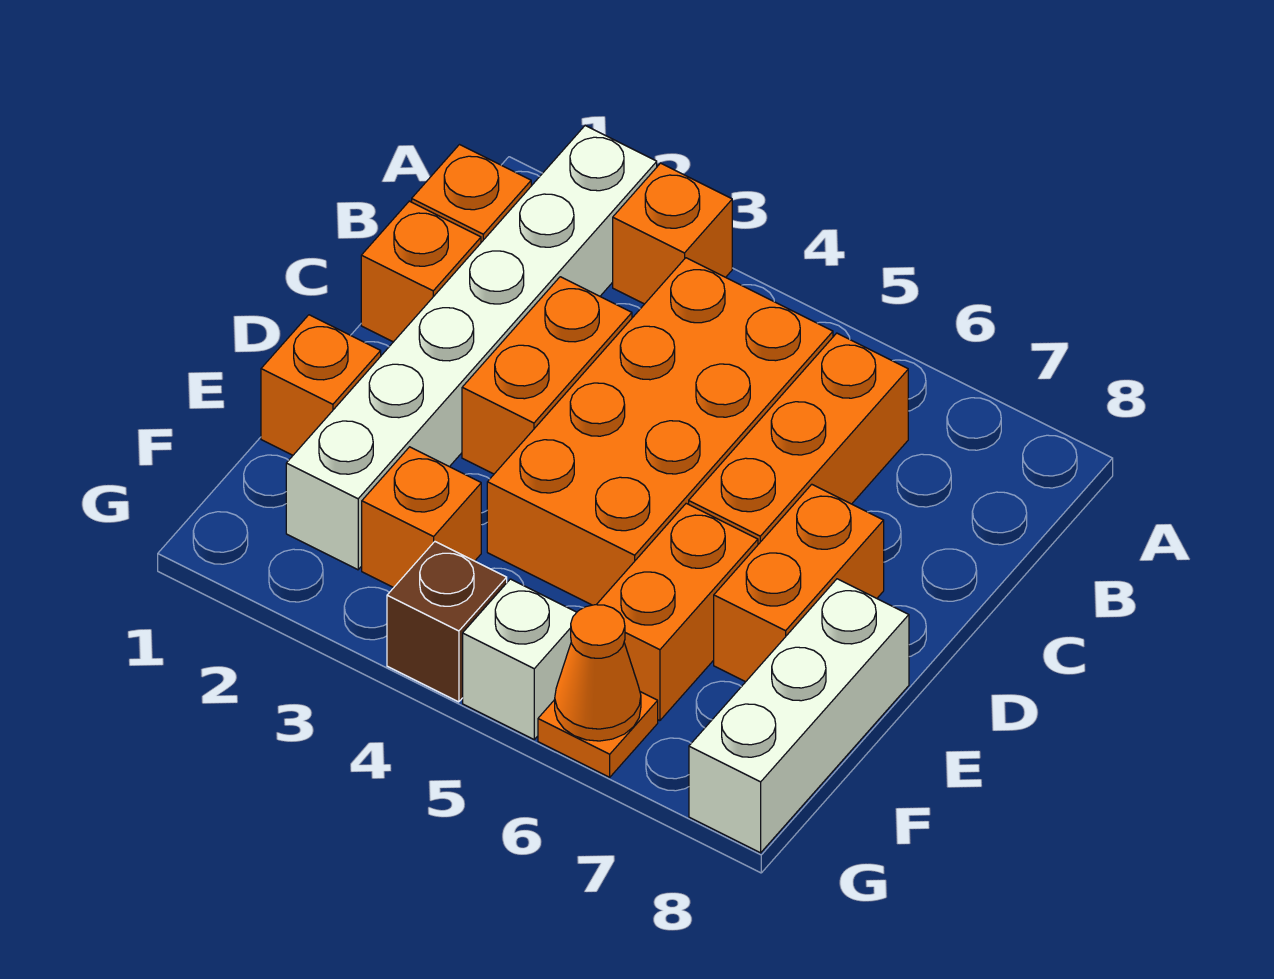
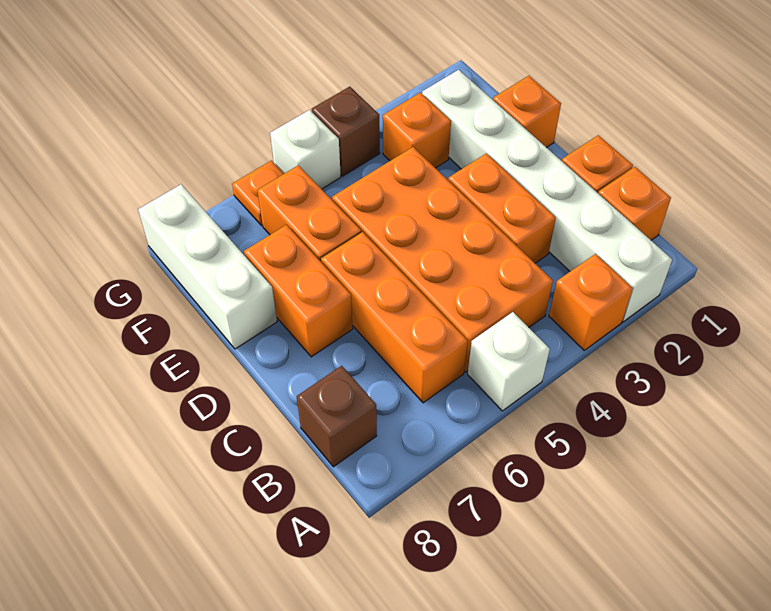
none -> white 1x1 brick [468,312,550,411]
none -> brown 1x1 brick [297,366,377,467]
orange 1x1 cone [555,605,641,741] -> none

